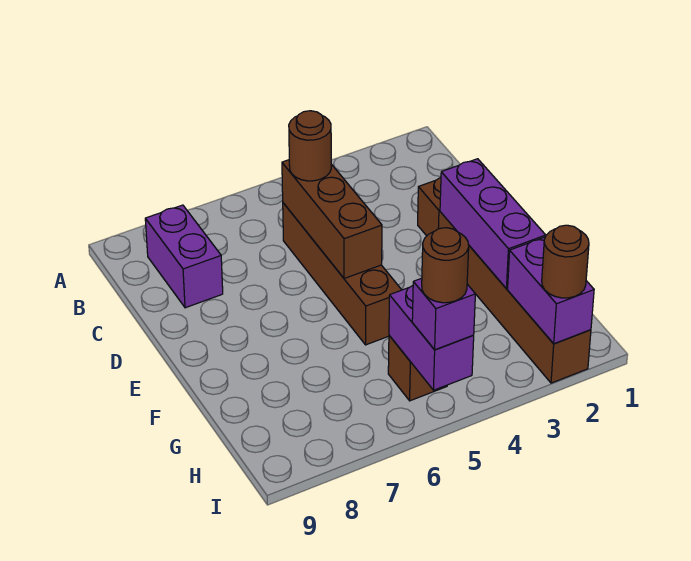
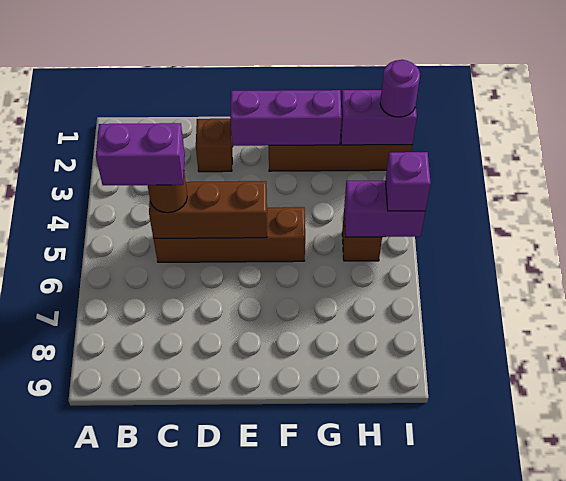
purple 1x2 brick [145,205,223,308] -> purple 1x2 brick moved to [96,123,185,186]
brown 1x1 round brick [542,225,589,298] -> purple 1x1 round brick [380,60,420,117]
brown 1x1 round brick [422,228,469,303] -> none

